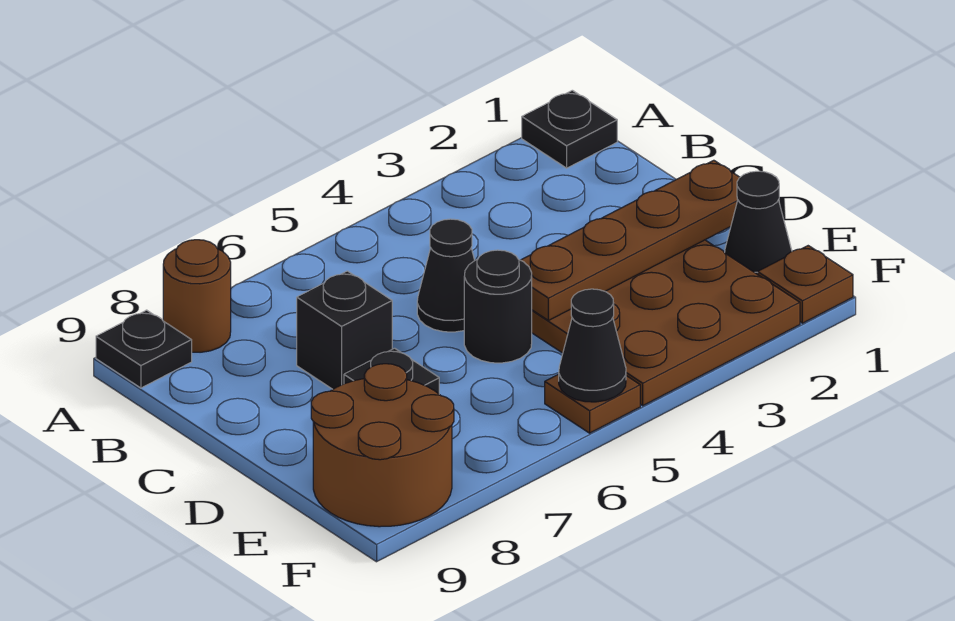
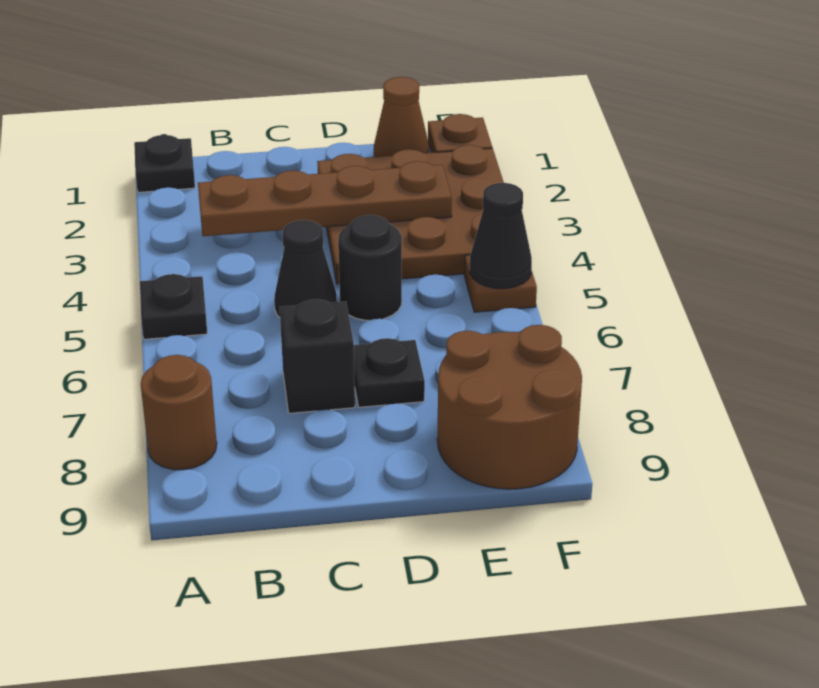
black 1x1 plate [96,310,192,388] -> black 1x1 plate moved to [140,274,207,339]
brown 1x4 plate [521,160,740,321] -> brown 1x4 plate turned to [198,161,452,236]
black 1x1 cone [725,171,792,274] -> brown 1x1 cone [374,77,429,157]

